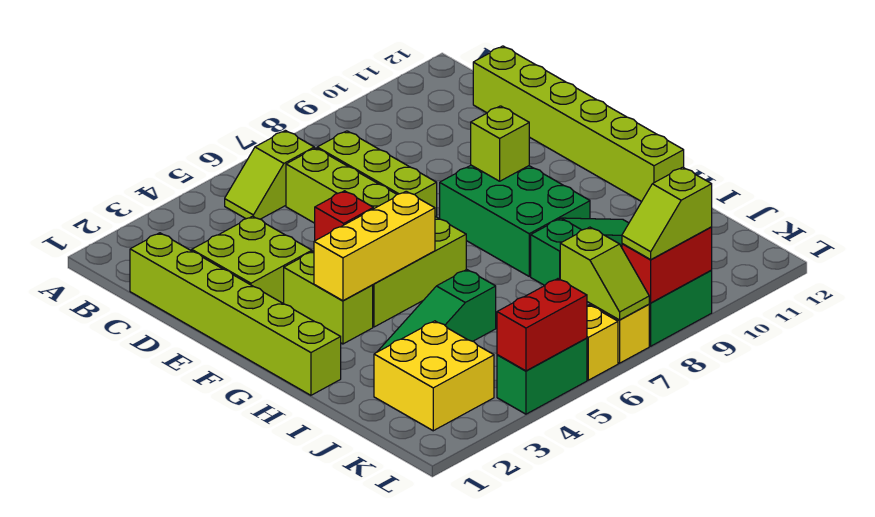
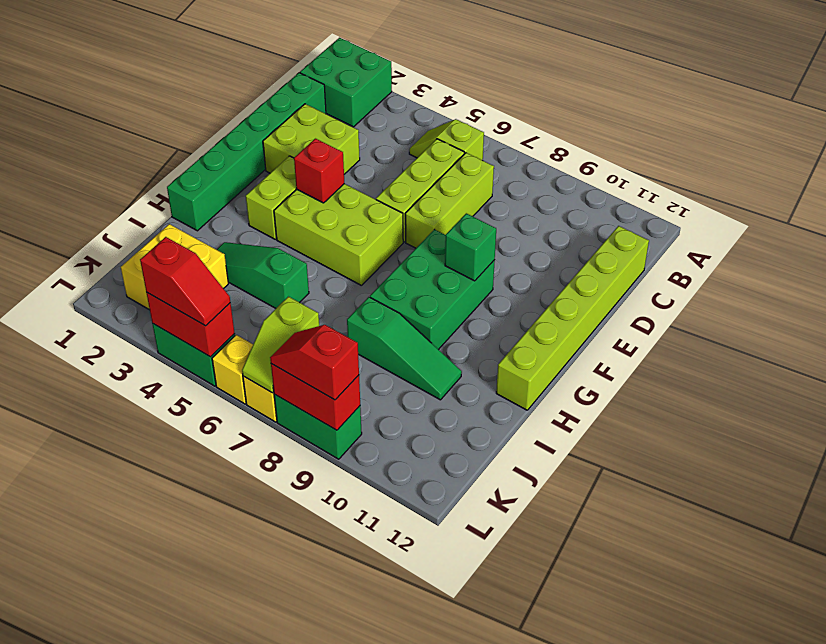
none -> green 2x2 brick [300,38,392,127]
lime 1x6 brick [130,233,341,395] -> green 1x6 brick [167,73,326,231]
lime 1x1 brick [471,106,529,181] -> green 1x1 brick [445,213,496,281]
yellow 1x3 brick [314,191,435,301] -> none
none -> red 1x2 slope [140,237,230,326]
lime 1x2 slope [622,167,712,260] -> red 1x2 slope [270,325,359,400]

